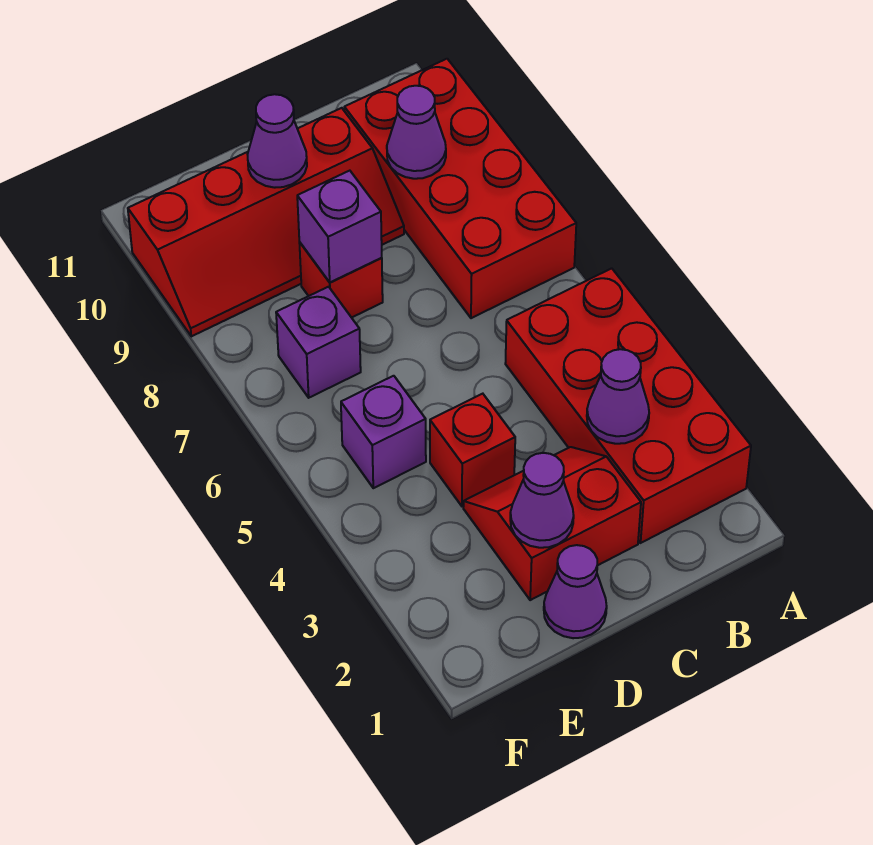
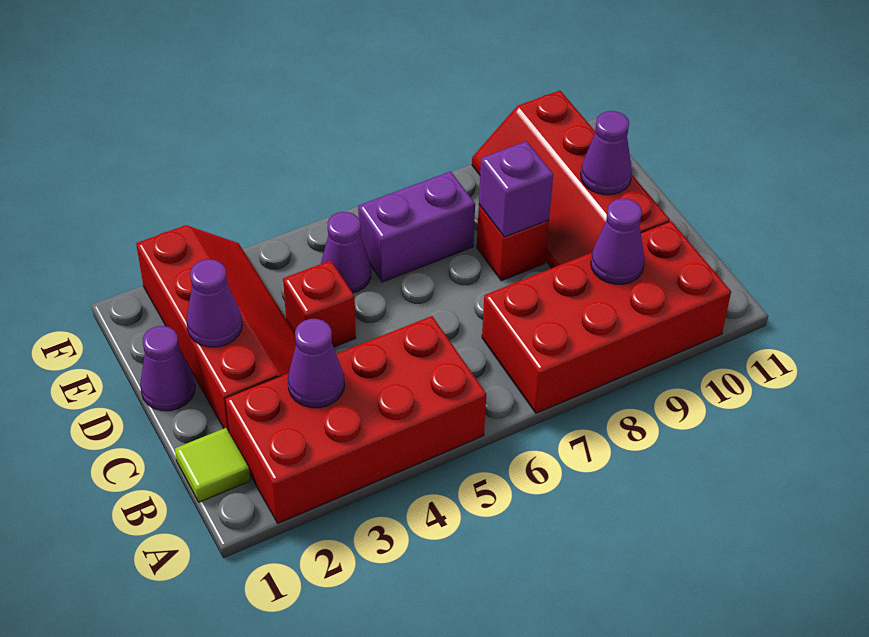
none -> lime 1x1 tile [175,428,250,502]
red 2x2 slope [463,447,641,600] -> red 2x4 slope [136,225,296,432]
purple 1x1 brick [341,376,426,488] -> purple 1x1 cone [321,212,371,293]
purple 1x1 brick [276,287,361,398] -> purple 1x2 brick [358,171,475,282]

